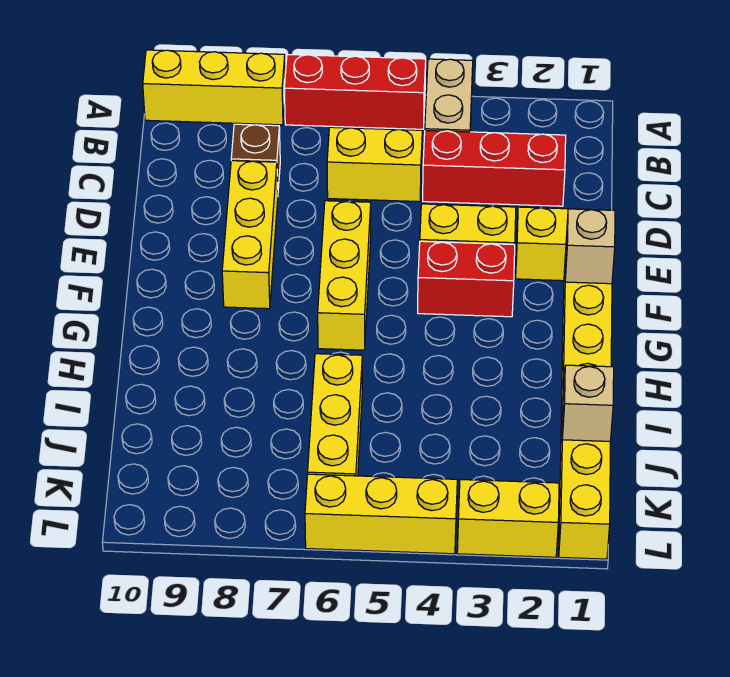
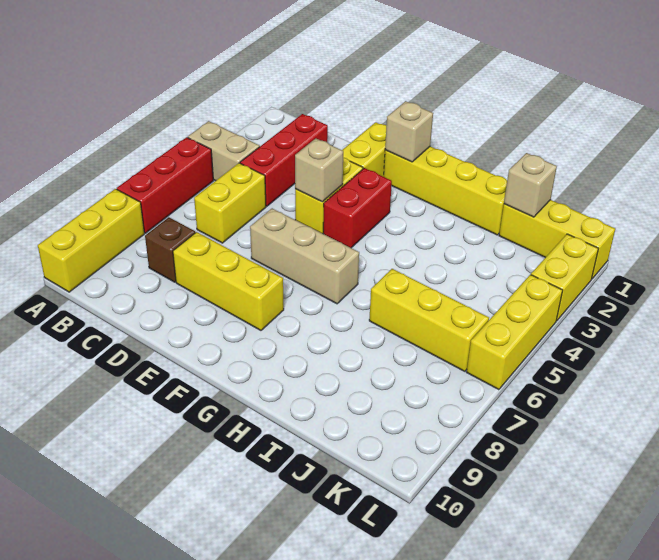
none -> tan 1x1 brick [295,138,343,202]
yellow 1x3 brick [318,201,371,350] -> tan 1x3 brick [250,208,359,304]

